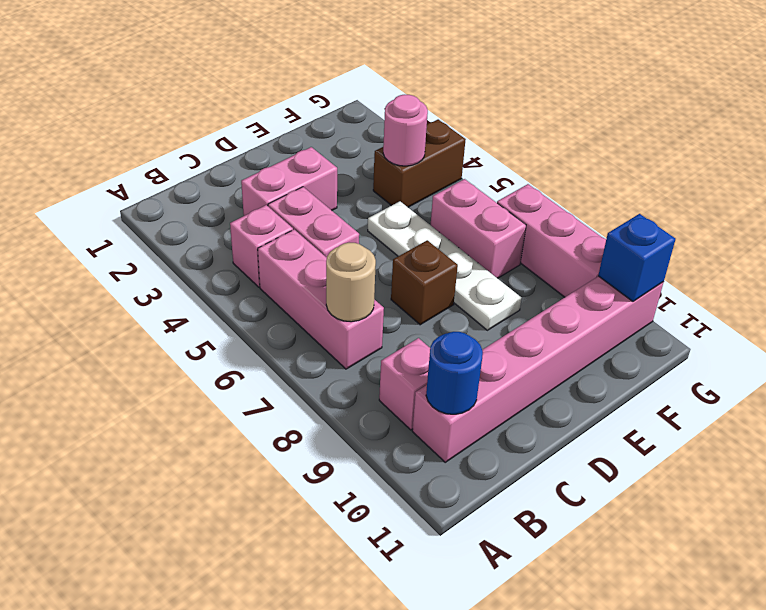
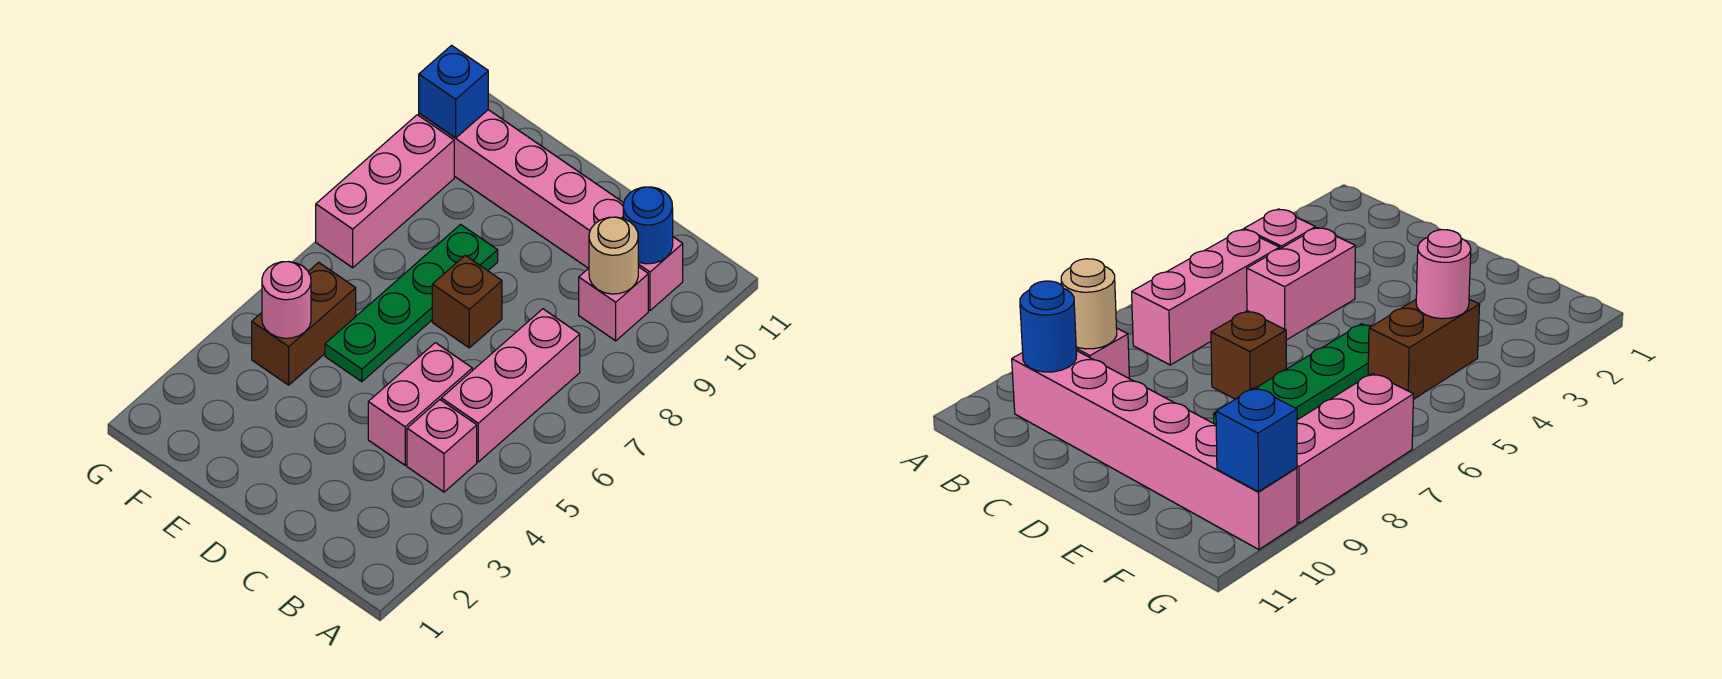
tan 1x1 round brick [326,243,376,322] -> tan 1x1 round brick moved to [589,217,638,294]
pink 1x2 brick [241,147,337,216] -> none
white 1x4 plate [368,201,522,330] -> green 1x4 plate [325,224,498,382]
brown 1x2 brick [373,119,466,207] -> brown 1x2 brick turned to [252,262,356,385]
pink 1x2 brick [431,179,526,278] -> none

